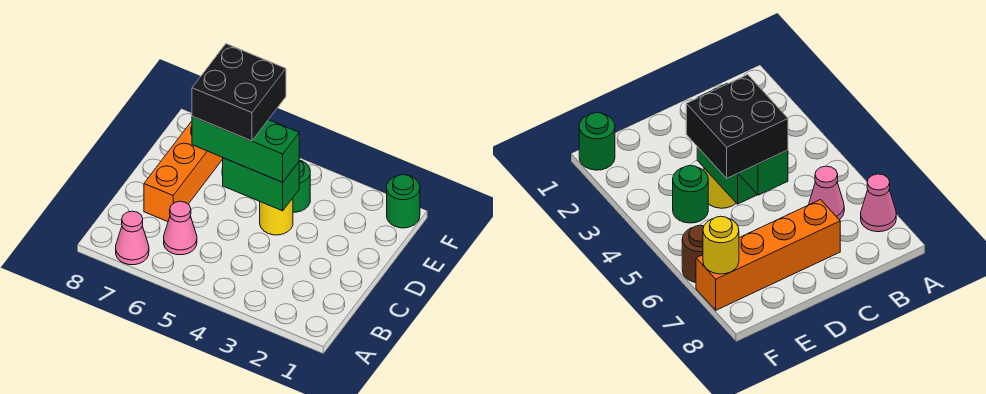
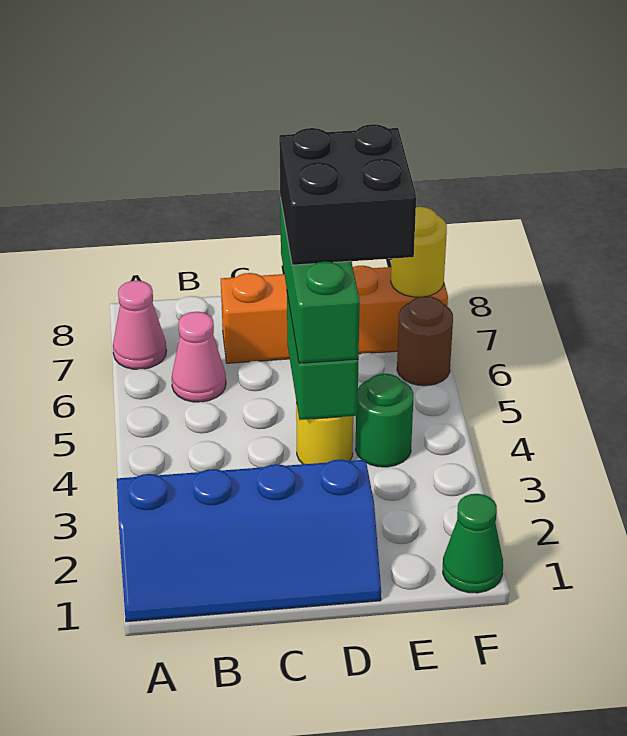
none -> blue 2x4 slope [117,460,381,622]
green 1x1 round brick [387,175,420,228] -> green 1x1 cone [443,494,503,593]

